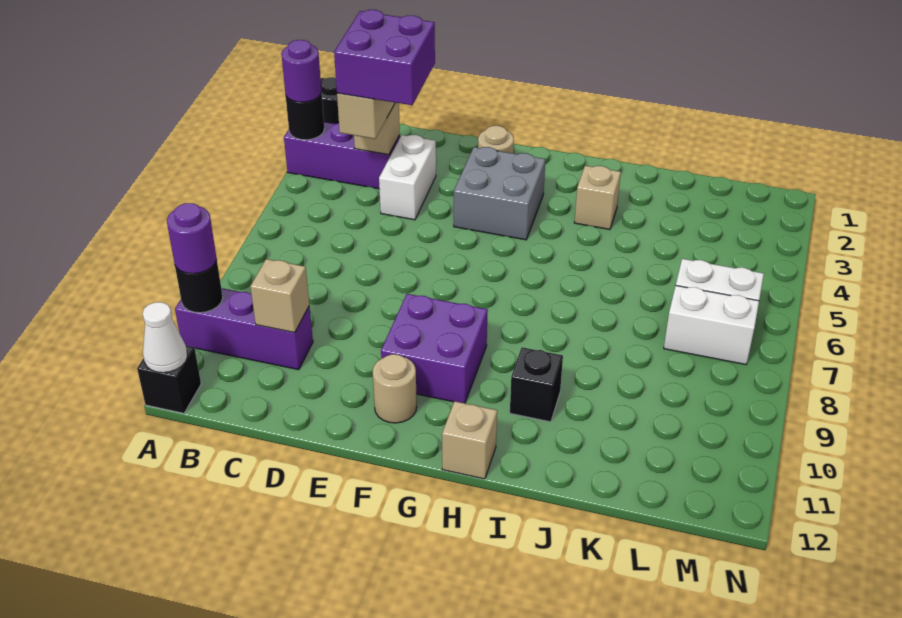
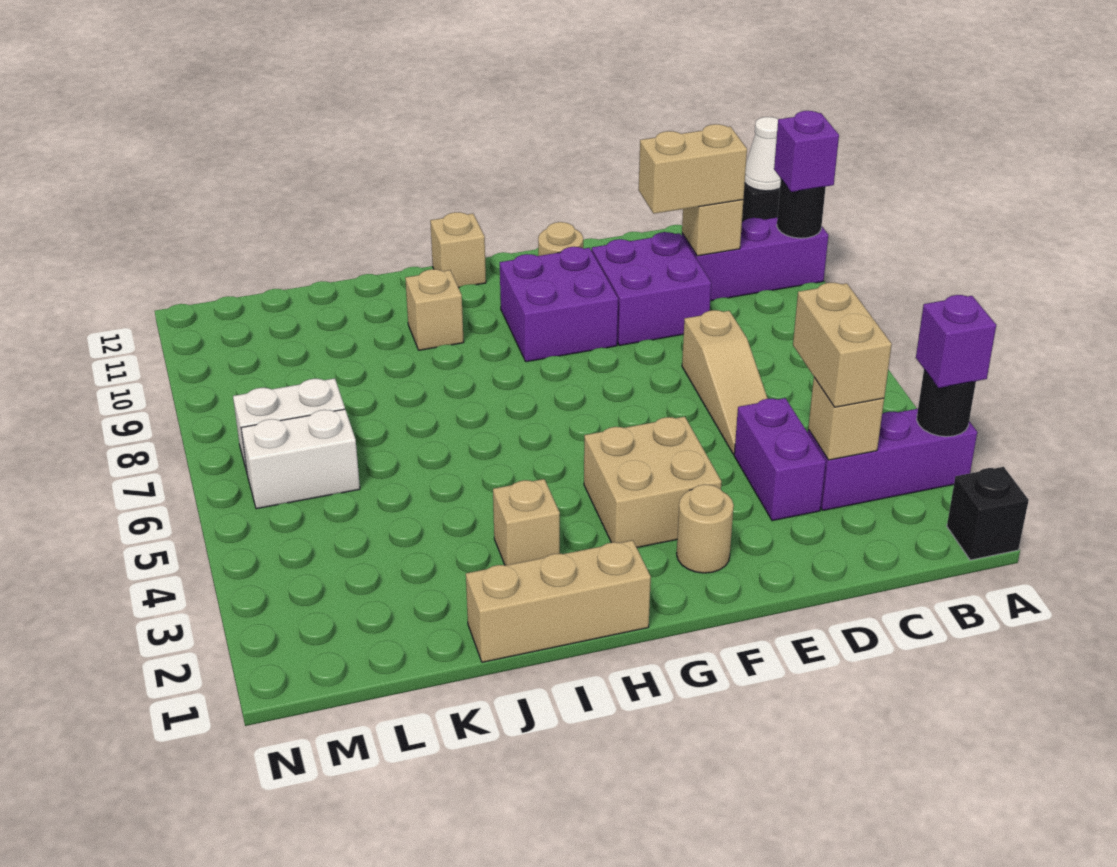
purple 1x1 round brick [281,40,322,102] -> purple 1x1 brick [916,295,996,388]
purple 1x1 round brick [167,203,217,274] -> purple 1x1 brick [774,111,839,192]
purple 2x2 brick [334,10,435,105] -> purple 2x2 brick moved to [592,232,711,345]
none -> tan 1x2 brick [639,124,747,214]
white 1x2 brick [379,135,436,220] -> purple 1x2 brick [734,398,826,521]
none -> tan 1x3 slope [682,310,768,454]
grey 2x2 brick [454,147,546,240] -> tan 2x2 brick [584,417,722,547]
none -> tan 1x3 brick [466,540,651,662]
black 1x1 brick [510,347,563,422] -> tan 1x1 brick [405,269,464,350]

